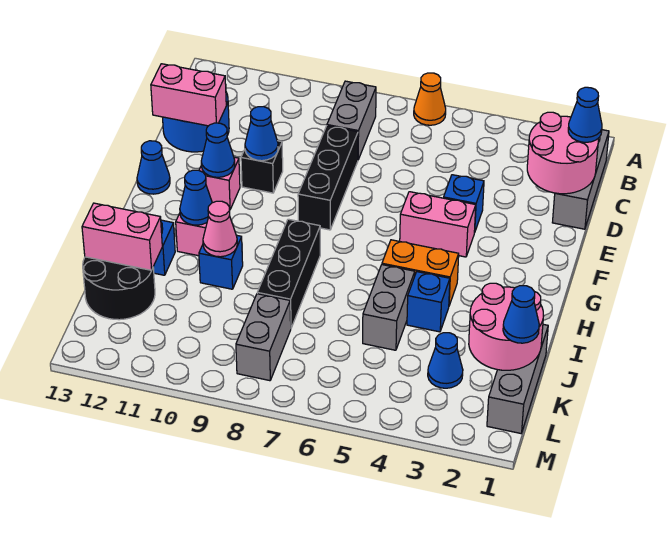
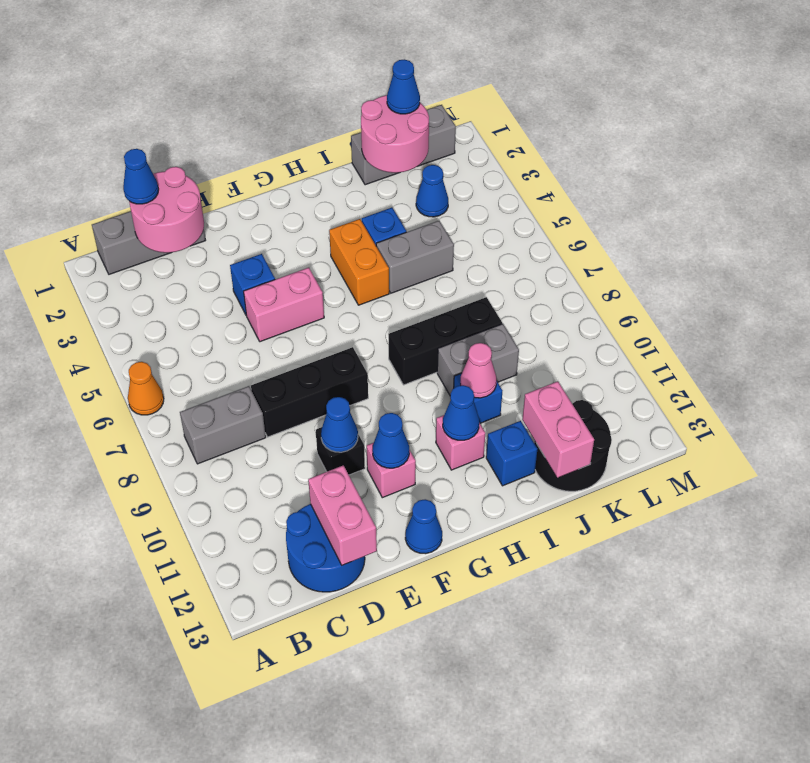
pink 1x2 brick [400,192,476,257] -> pink 1x2 brick turned to [244,268,324,342]
grey 1x2 brick [236,294,291,381] -> grey 1x2 brick moved to [437,324,519,395]

